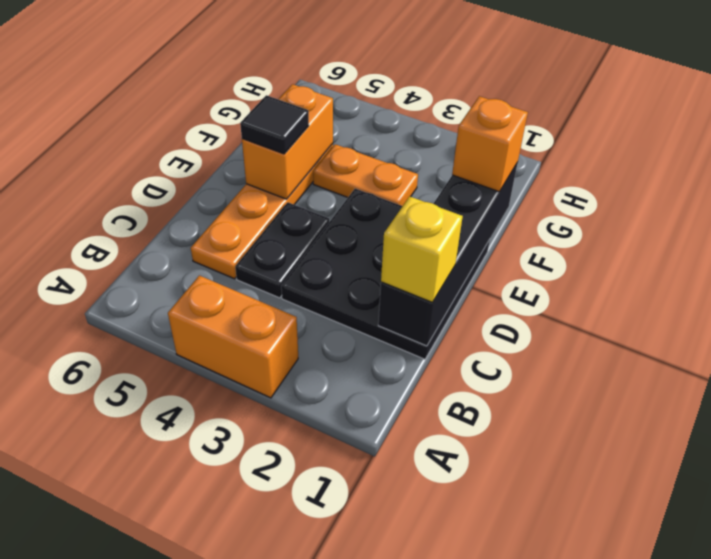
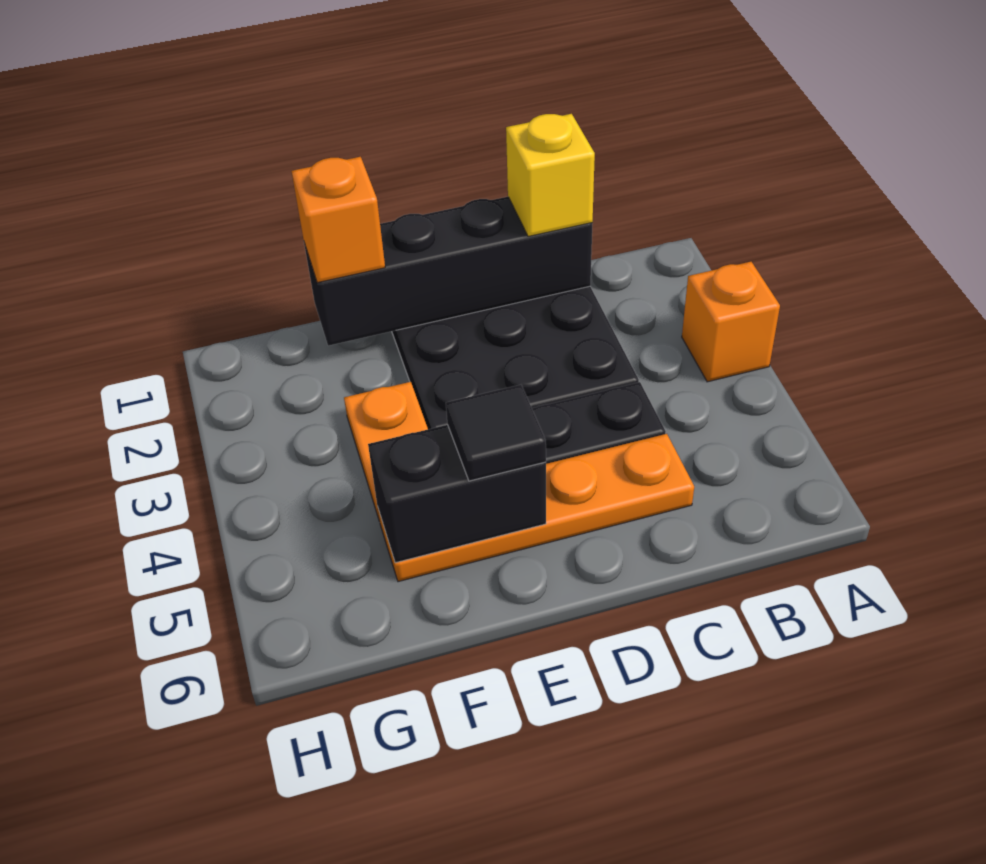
orange 1x2 brick [168,275,298,398] -> orange 1x1 brick [682,262,780,382]
orange 1x2 brick [242,84,333,199] -> black 1x2 brick [368,425,546,563]

